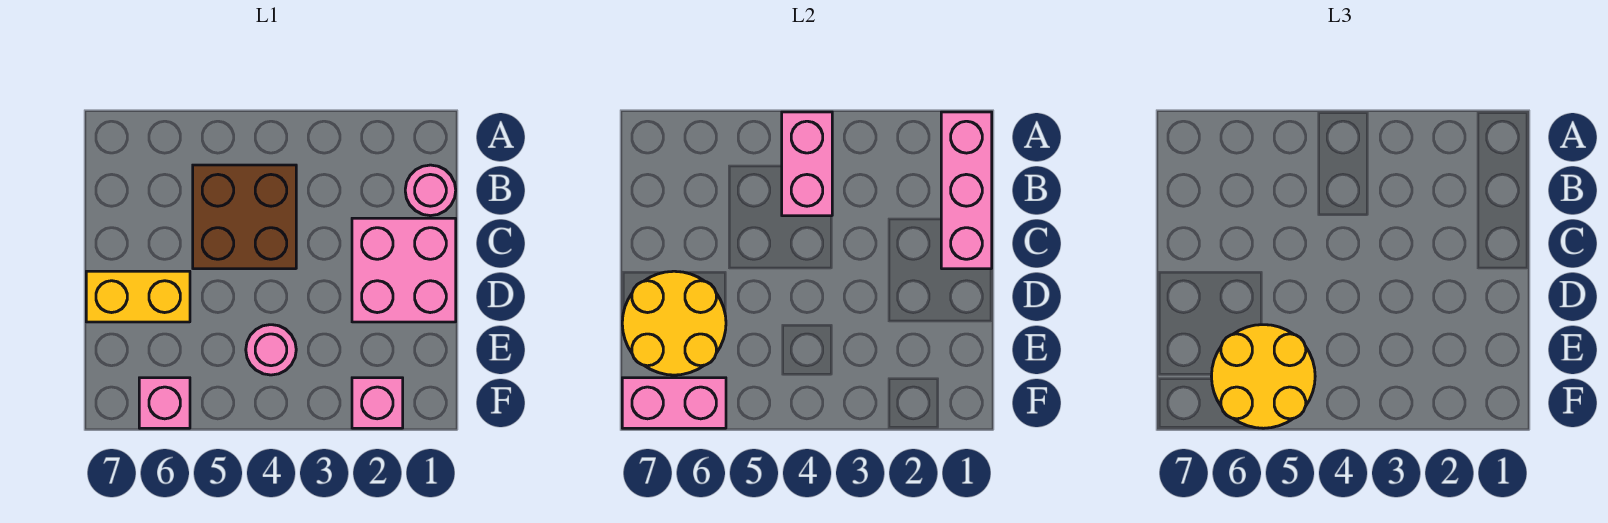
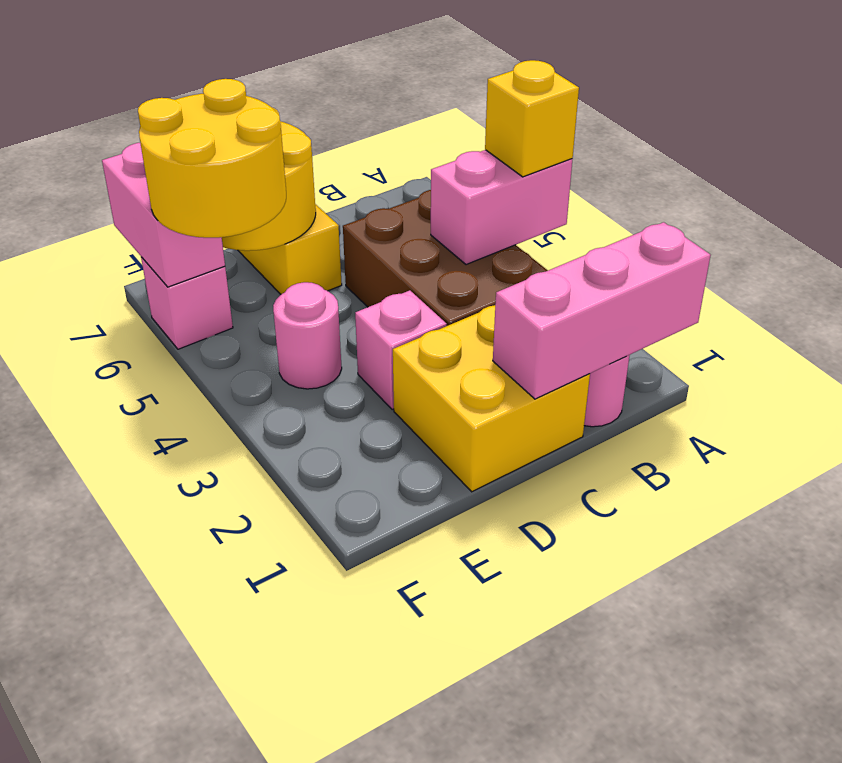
none -> yellow 1x1 brick [485,60,579,177]
brown 2x2 brick [193,165,296,269] -> brown 2x3 brick [343,190,548,326]
pink 2x2 brick [352,218,456,322] -> yellow 2x2 brick [393,305,590,492]
pink 1x1 brick [352,378,403,428] -> pink 1x1 brick moved to [355,290,447,410]

